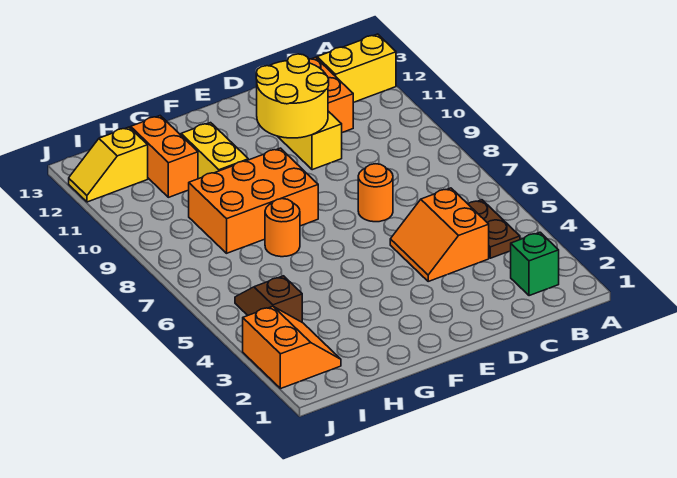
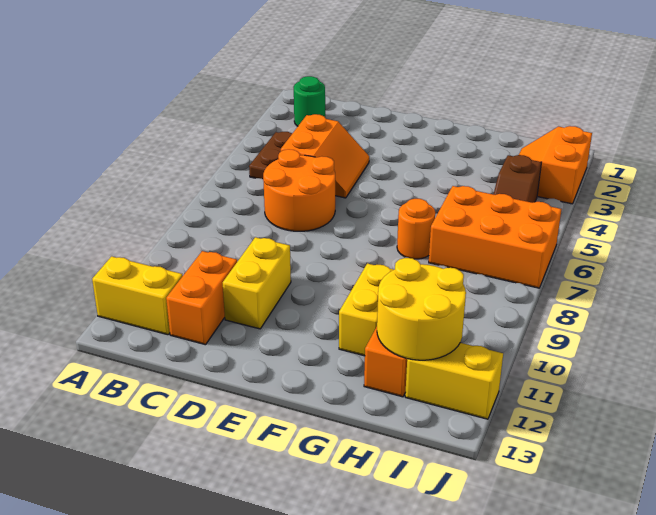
green 1x1 brick [511,232,559,296] -> green 1x1 round brick [294,76,325,126]
orange 1x1 round brick [358,164,393,222] -> orange 2x2 round brick [263,149,335,231]
yellow 2x2 round brick [256,54,329,138] -> yellow 2x2 round brick moved to [377,258,466,360]
orange 2x3 brick [189,148,318,253] -> orange 2x3 brick moved to [429,186,561,288]
yellow 1x2 slope [69,127,148,202] -> yellow 1x2 brick [405,343,503,419]

